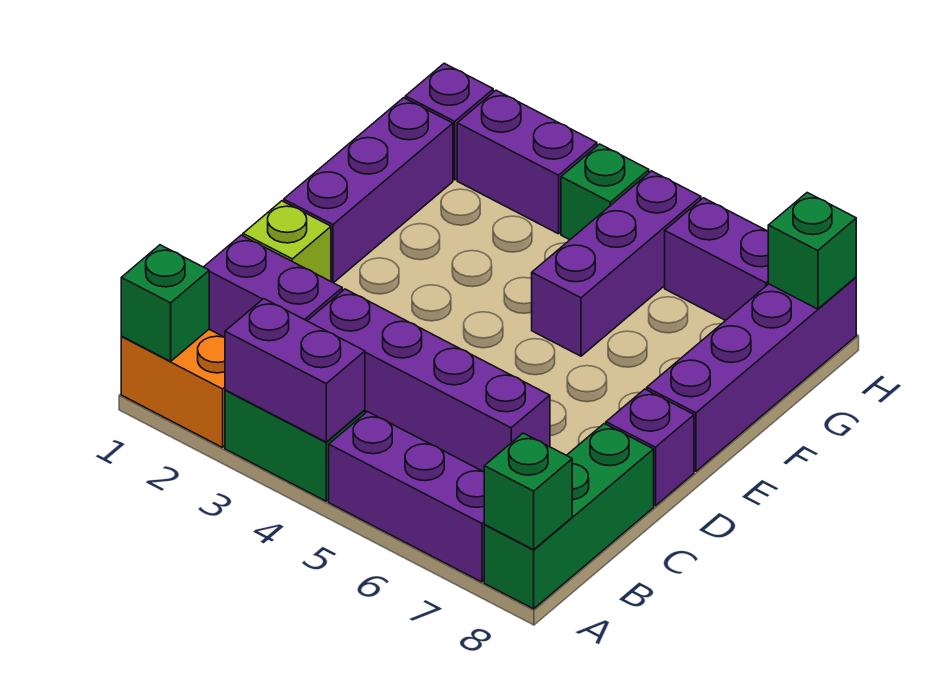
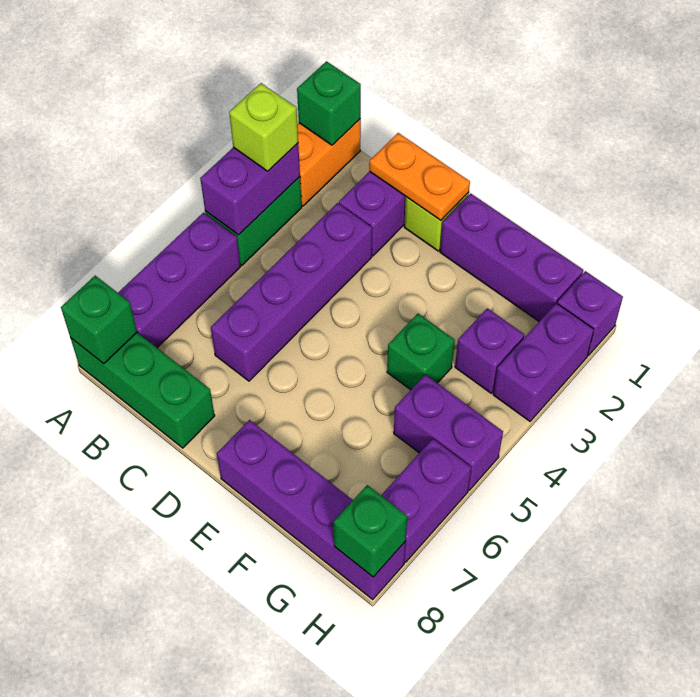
none -> lime 1x1 brick [229,83,298,171]
none -> orange 1x2 plate [369,133,470,220]
purple 1x1 brick [606,389,694,506] -> purple 1x1 brick moved to [455,308,524,393]
purple 1x3 brick [532,171,701,356] -> purple 1x2 brick [394,375,503,490]
green 1x1 brick [561,144,649,240] -> green 1x1 brick moved to [387,314,455,390]

